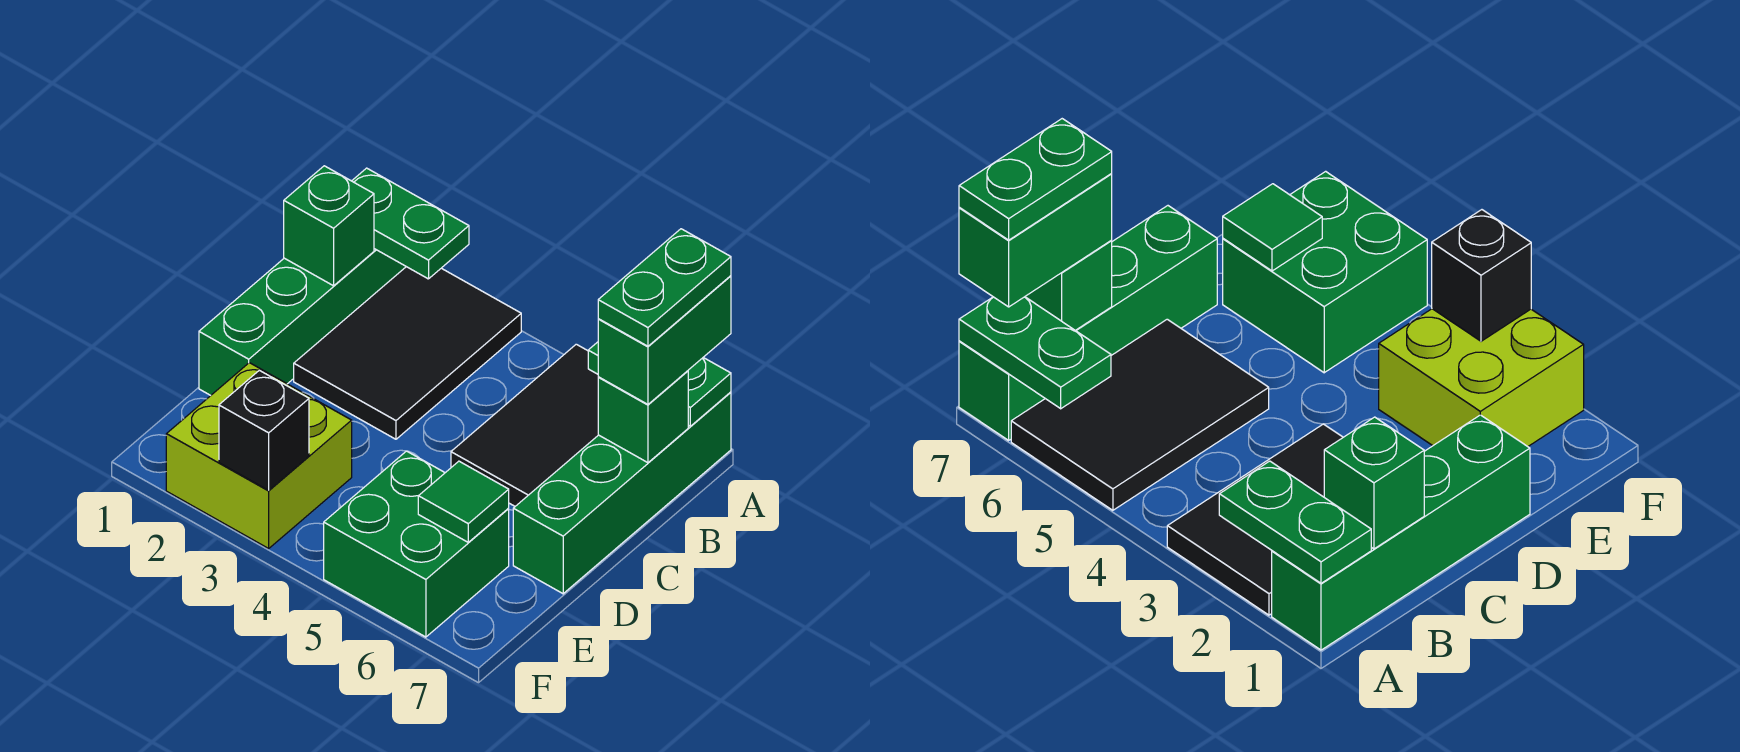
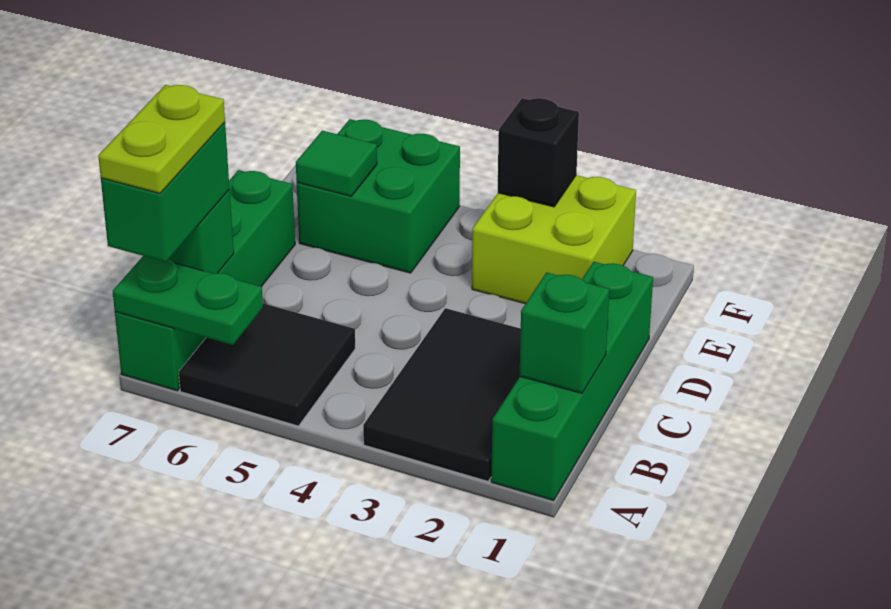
green 1x2 plate [352,168,469,279] -> none
black 2x3 tile [451,344,598,506] -> black 2x2 tile [179,303,355,426]
green 1x2 plate [598,229,731,346] -> lime 1x2 plate [98,85,225,193]

